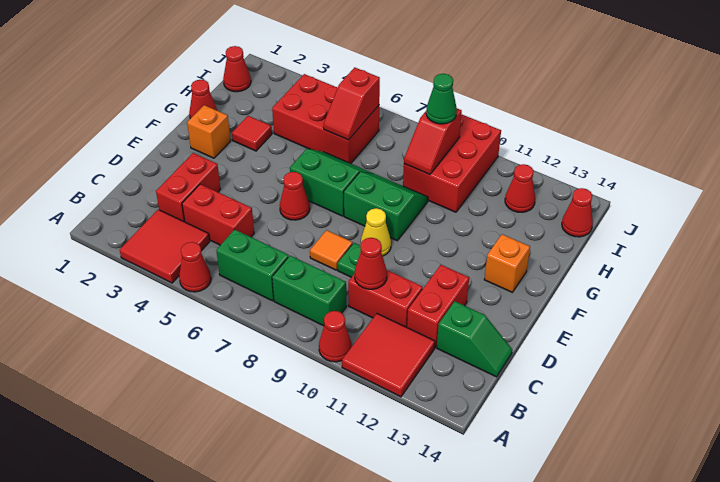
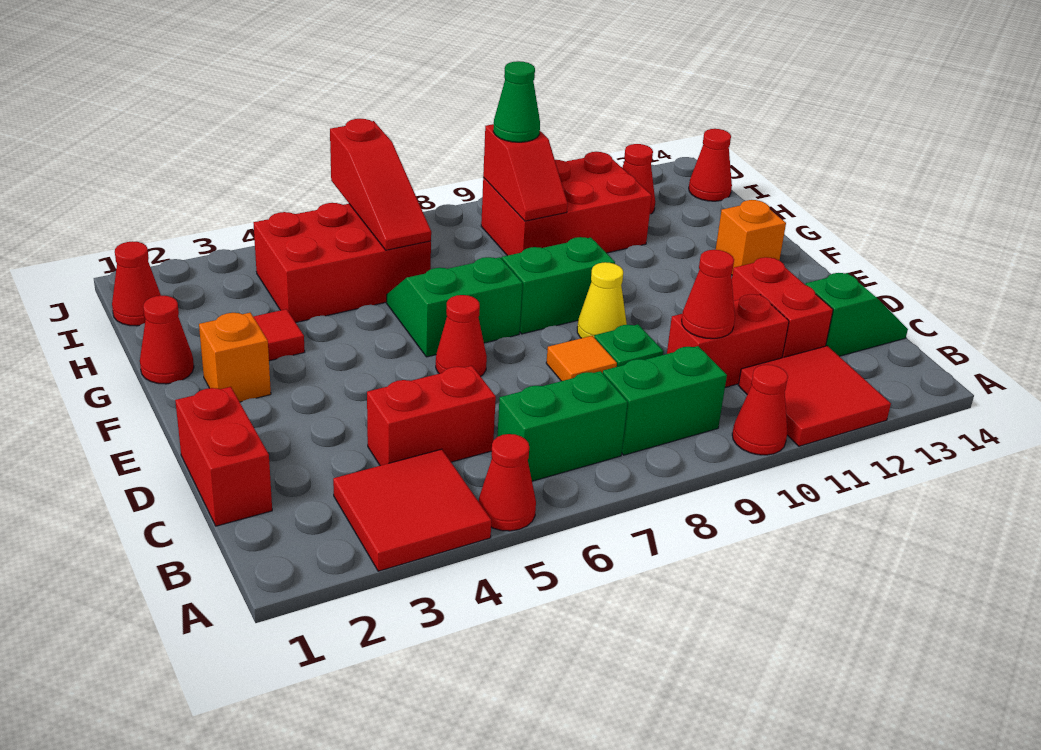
red 1x2 brick [156,153,221,222] -> red 1x2 brick moved to [175,387,272,526]
red 1x2 slope [323,67,380,140] -> red 1x3 slope [330,119,431,250]
red 2x3 brick [403,114,501,212] -> red 2x3 brick turned to [481,152,652,256]

